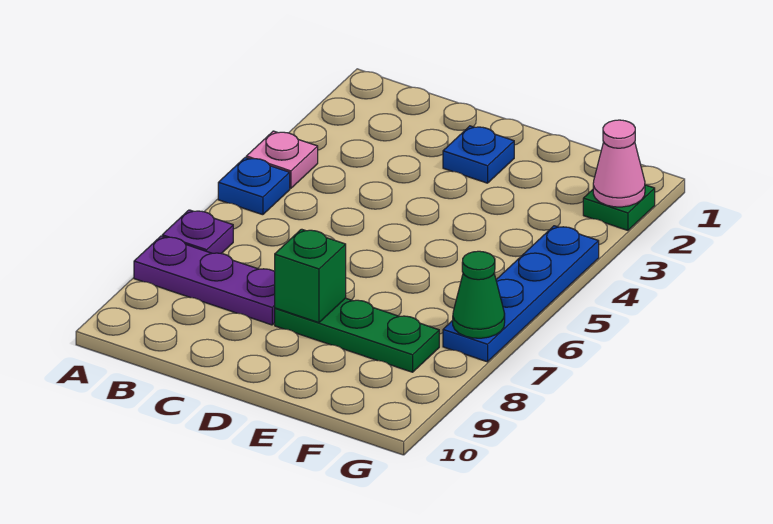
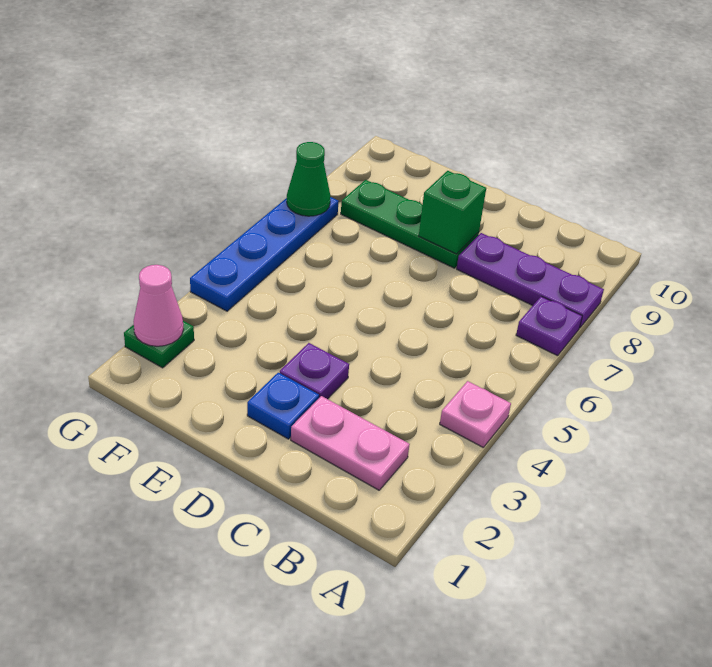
blue 1x1 plate [218,157,290,215] -> none
none -> pink 1x2 plate [291,396,410,490]
none -> purple 1x1 plate [280,343,349,399]

